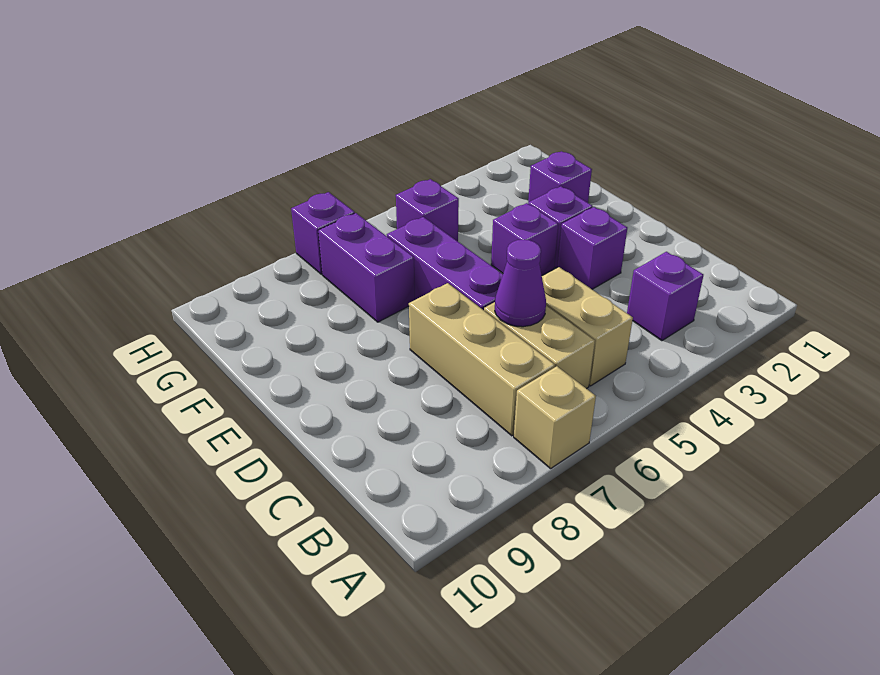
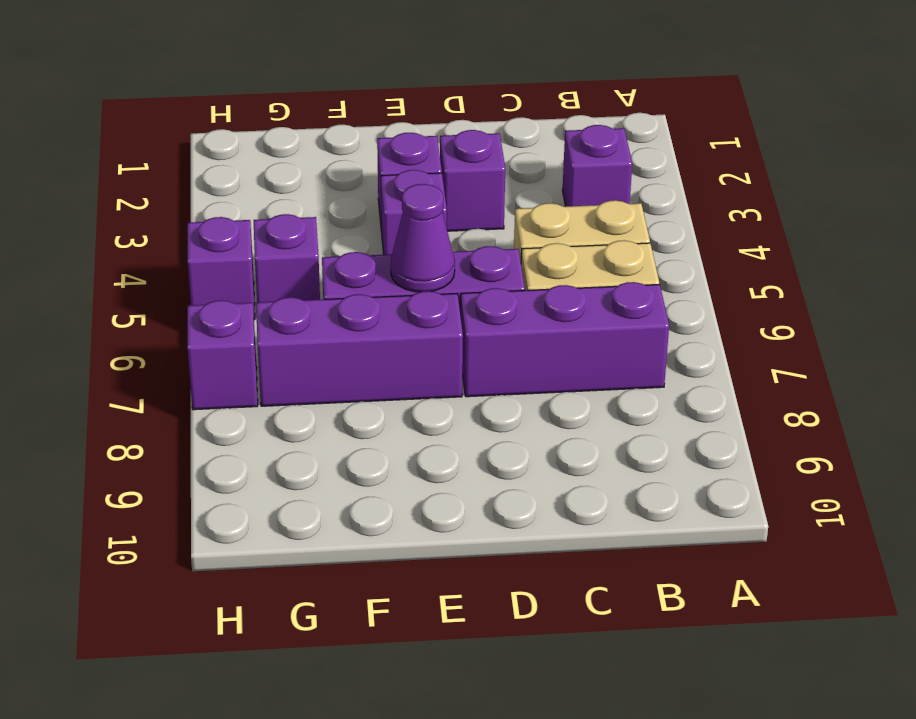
tan 1x1 brick [514,366,596,468] -> none
tan 1x3 brick [409,283,555,436] -> purple 1x3 brick [460,282,669,397]
purple 1x1 cone [495,240,546,327] -> purple 1x1 cone moved to [391,184,455,292]
purple 1x1 brick [528,151,592,203] -> purple 1x1 brick moved to [188,217,255,320]
purple 1x2 brick [318,213,415,322] -> purple 1x3 brick [256,291,463,406]

